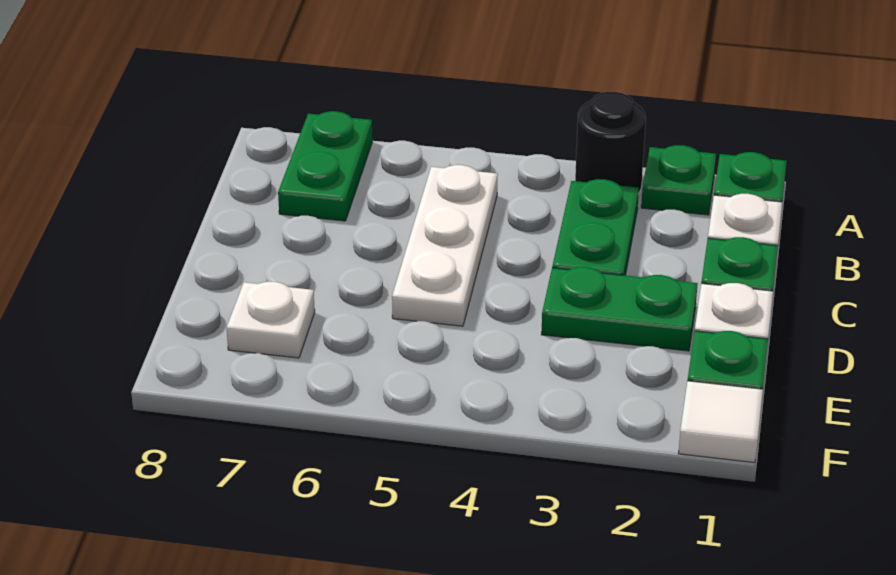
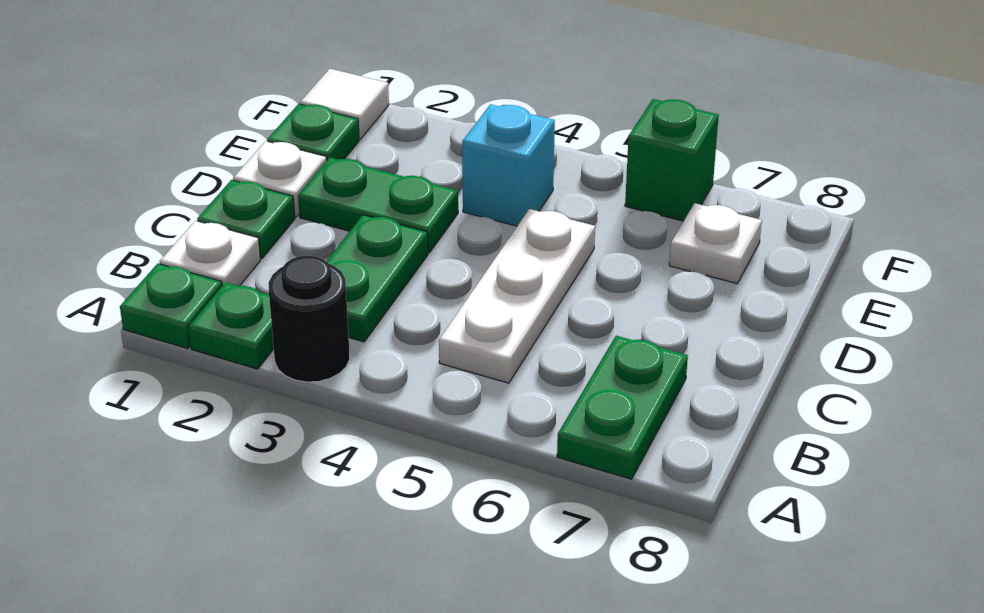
none -> cyan 1x1 brick [462,104,555,226]
none -> green 1x1 brick [625,99,719,221]

